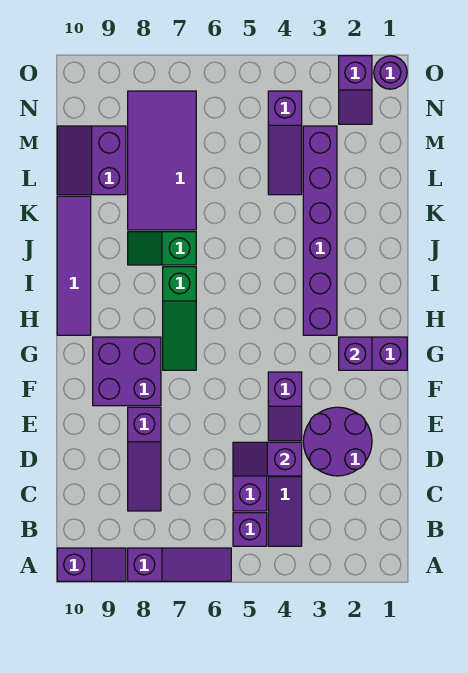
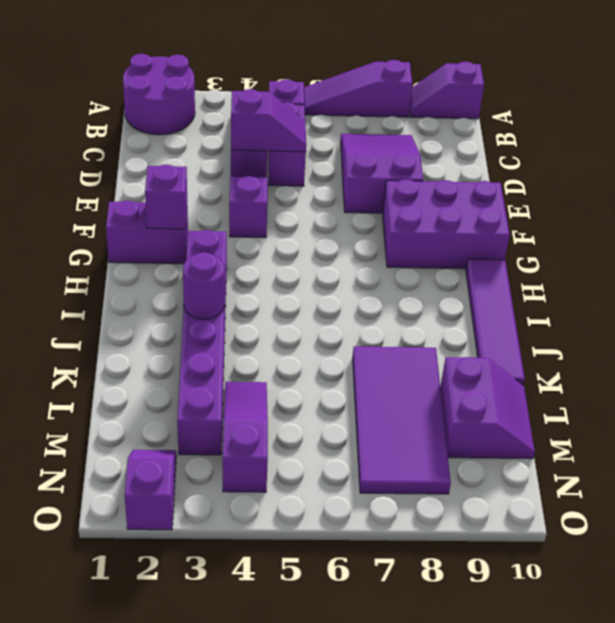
purple 1x3 slope [128,407,161,511] -> purple 2x3 slope [341,134,423,213]
purple 2x2 round brick [303,407,372,476] -> purple 2x2 round brick moved to [123,54,195,135]
purple 2x2 brick [93,337,161,406] -> purple 2x3 brick [383,179,510,269]
green 1x3 slope [163,267,196,370] -> none
green 1x2 slope [128,232,196,265] -> none
purple 1x1 round brick [374,56,407,89] -> purple 1x1 round brick moved to [183,252,225,319]

